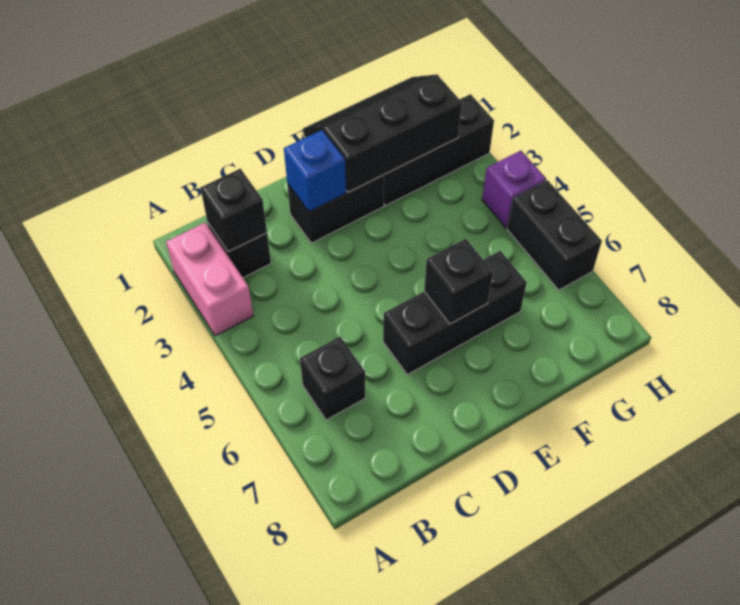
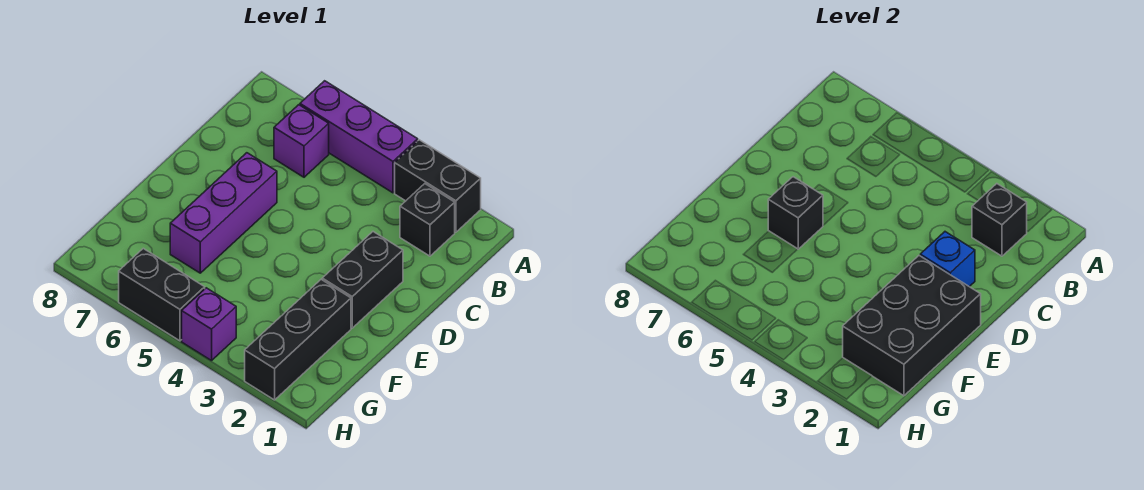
pink 1x2 brick [166,223,254,336] -> black 1x2 brick [395,140,481,232]
none -> purple 1x3 brick [300,81,418,193]
black 1x1 brick [300,337,365,420] -> purple 1x1 brick [274,105,329,177]
black 1x3 brick [383,251,527,375] -> purple 1x3 brick [170,153,277,273]
black 2x3 slope [303,74,462,192] -> black 2x3 brick [843,256,981,396]

